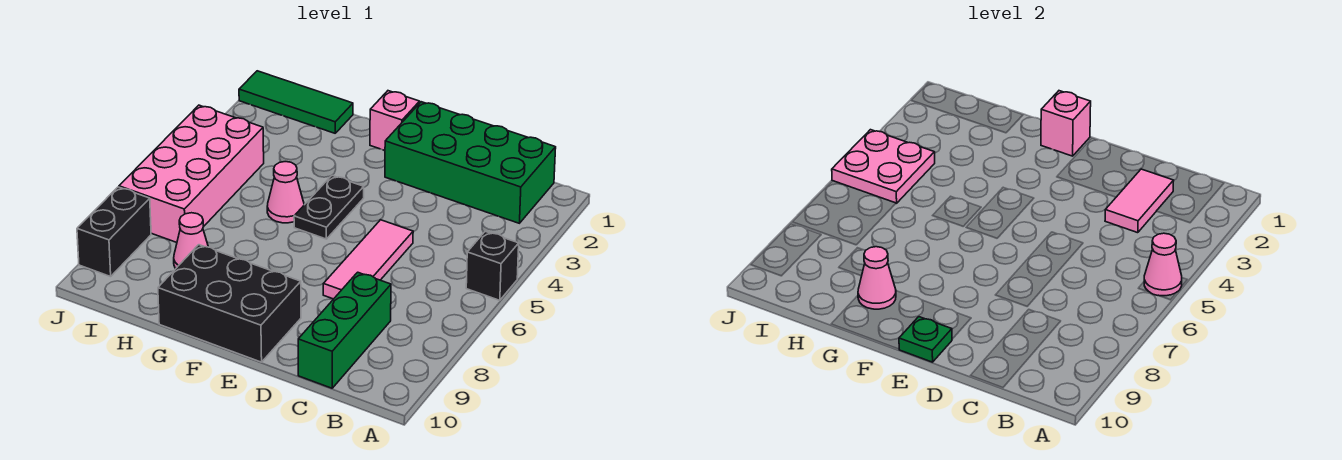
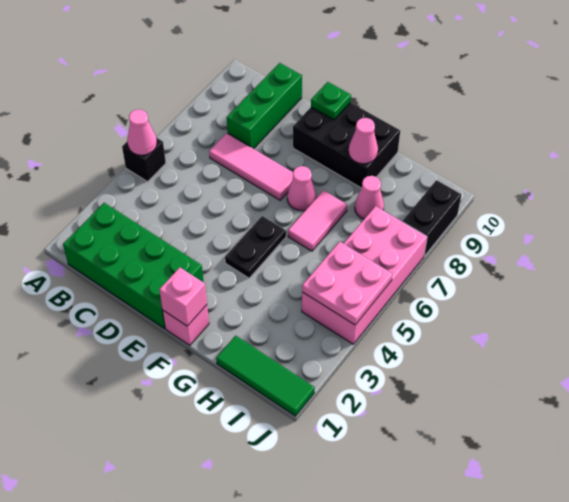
pink 1x2 tile [1105,169,1174,233] -> pink 1x2 tile moved to [288,190,347,251]
pink 1x3 tile [323,220,413,299] -> pink 1x3 tile turned to [209,133,293,200]
pink 1x1 cone [267,162,304,223] -> pink 1x1 cone moved to [287,166,316,211]

